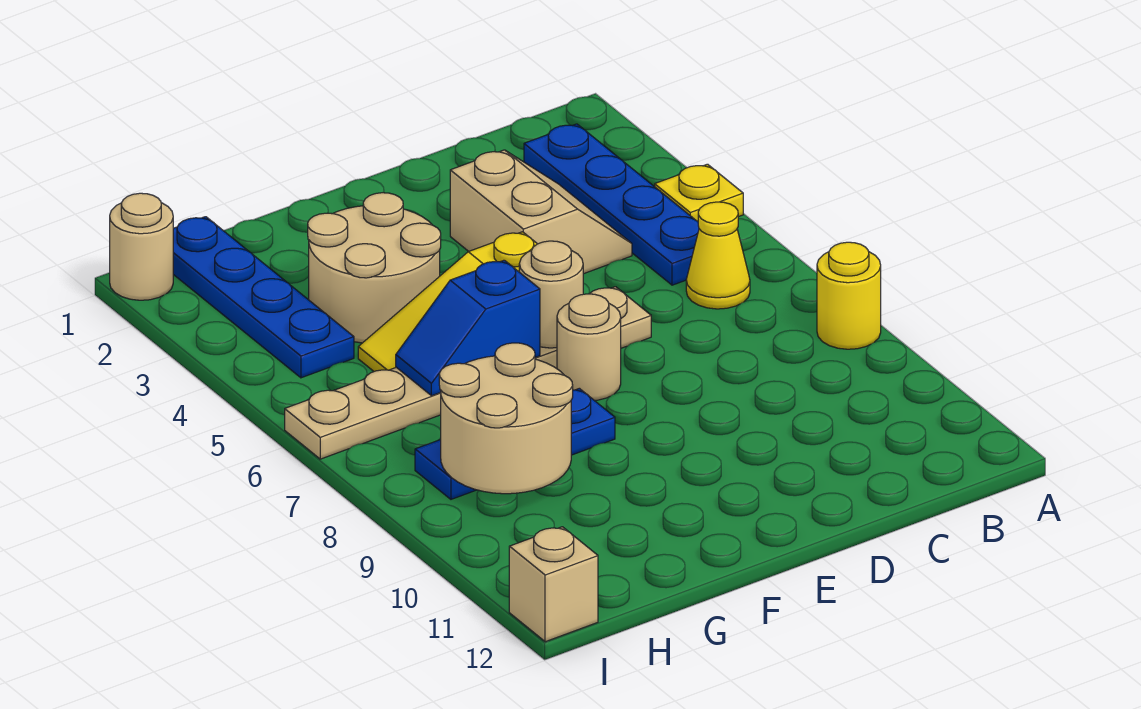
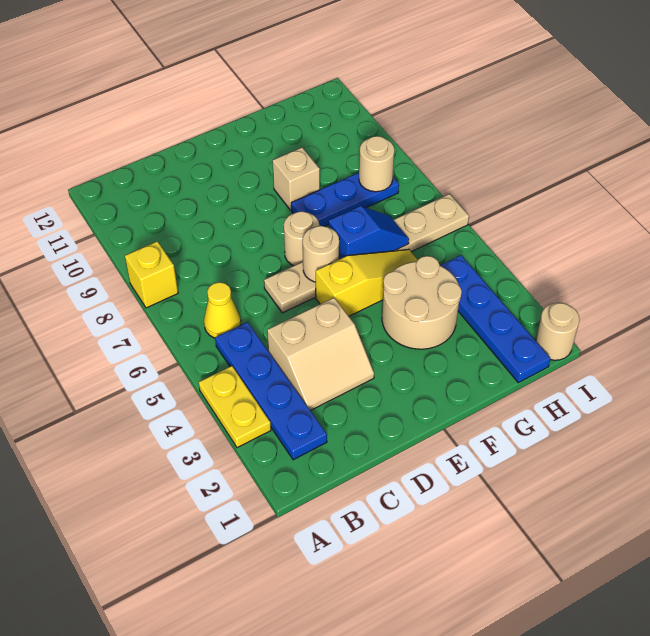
yellow 1x1 plate [655,164,743,221] -> yellow 1x2 plate [199,366,271,448]
yellow 1x1 round brick [817,242,881,349] -> yellow 1x1 brick [125,241,178,308]
tan 2x2 slope [450,150,632,274] -> tan 2x2 slope turned to [267,298,374,411]
tan 2x2 round brick [439,343,573,494] -> tan 1x1 round brick [359,136,394,192]
tan 1x1 brick [509,527,598,642] -> tan 1x1 brick moved to [273,148,320,210]

